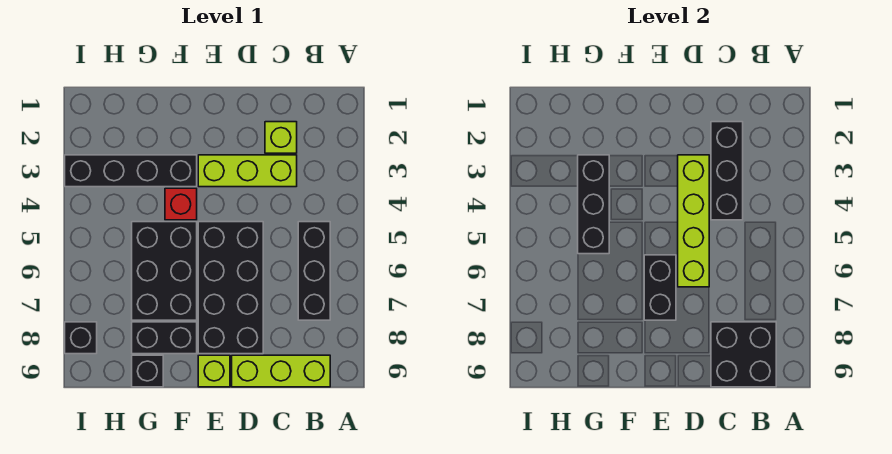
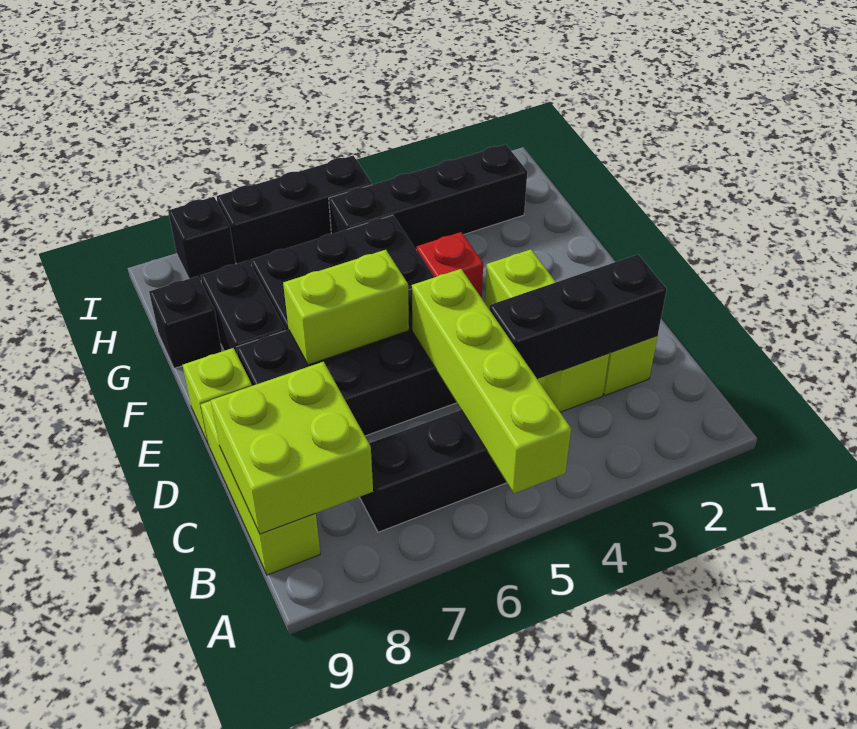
black 2x2 brick [711,322,776,387] -> lime 2x2 brick [211,362,373,534]
lime 1x4 brick [678,155,709,287] -> lime 1x4 brick turned to [412,269,571,493]
black 1x2 brick [644,255,676,320] -> lime 1x2 brick [283,250,409,365]
black 1x4 brick [65,155,197,187] -> black 1x4 brick turned to [329,144,527,250]
black 1x3 brick [578,155,609,254] -> black 1x3 brick moved to [217,156,372,264]

